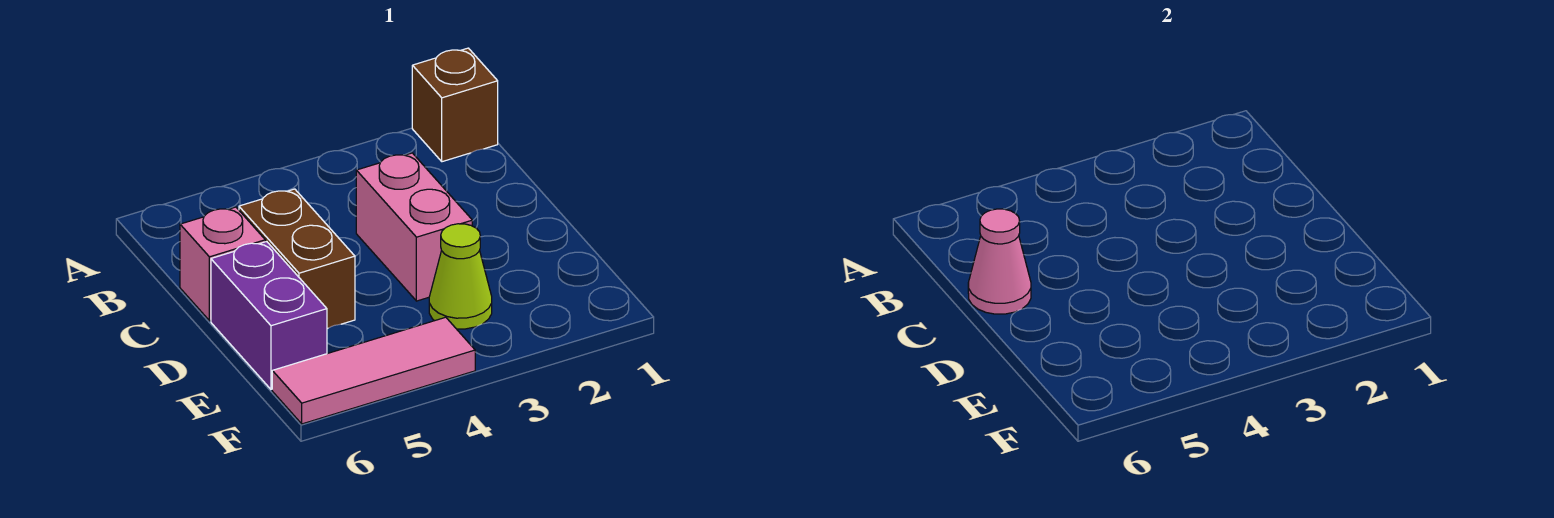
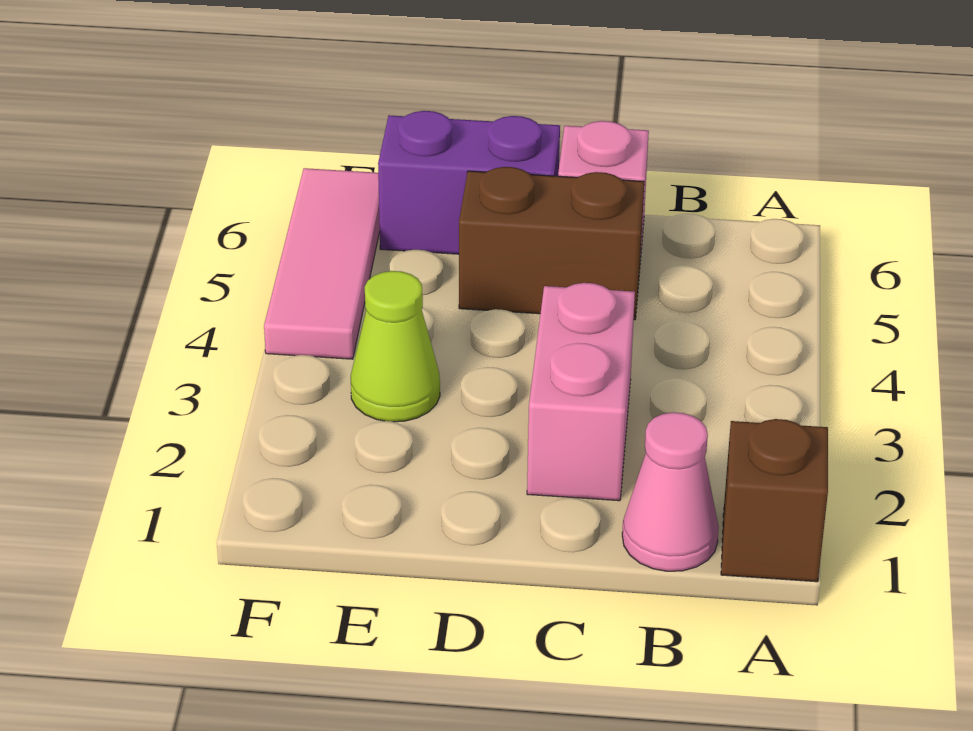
pink 1x2 brick [356,153,472,301] -> pink 1x2 brick turned to [527,283,635,501]
pink 1x1 cone [968,209,1031,314] -> pink 1x1 cone moved to [622,412,719,571]

